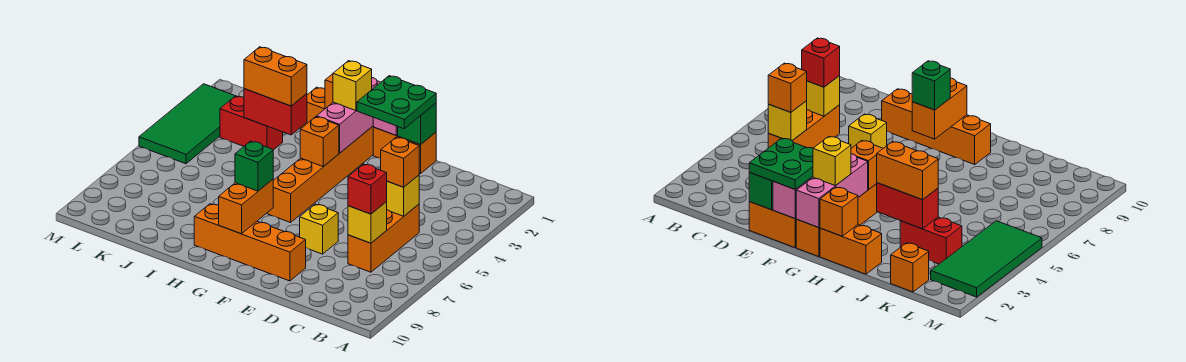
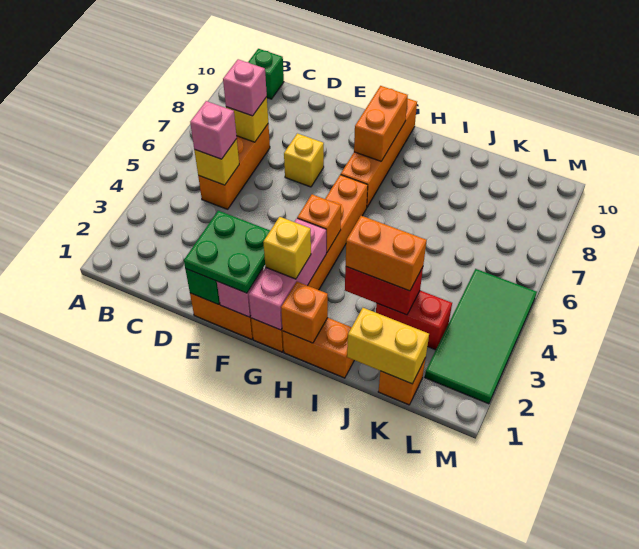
orange 1x1 brick [381,137,419,187] -> pink 1x1 brick [190,101,237,159]
red 1x1 brick [348,164,387,214] -> pink 1x1 brick [223,59,267,116]
orange 1x4 brick [194,204,306,281] -> orange 1x4 brick turned to [341,99,417,207]
green 1x1 brick [235,141,273,191] -> green 1x1 brick moved to [248,49,284,99]
none -> yellow 1x2 brick [347,308,429,384]

